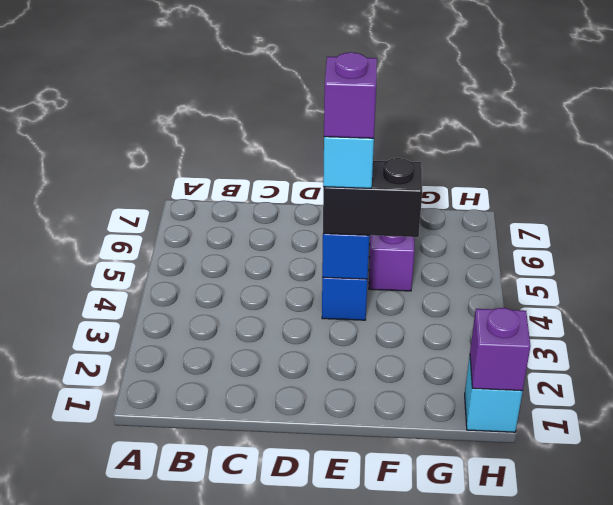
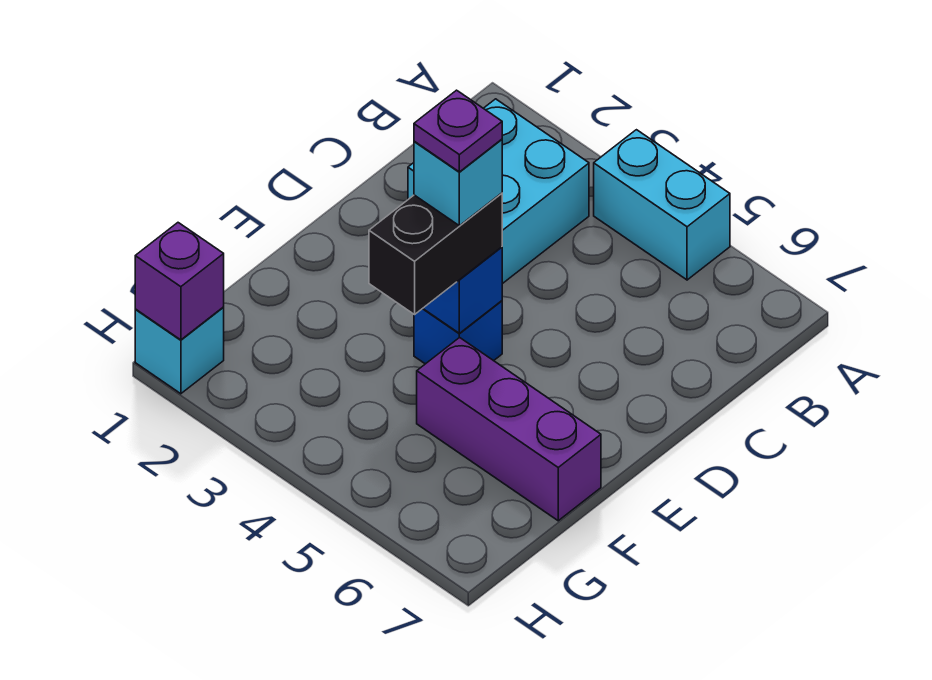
none -> cyan 1x2 brick [594,130,730,280]
none -> cyan 2x2 brick [408,99,589,284]
purple 1x1 brick [324,52,377,138] -> purple 1x1 plate [414,90,502,172]

